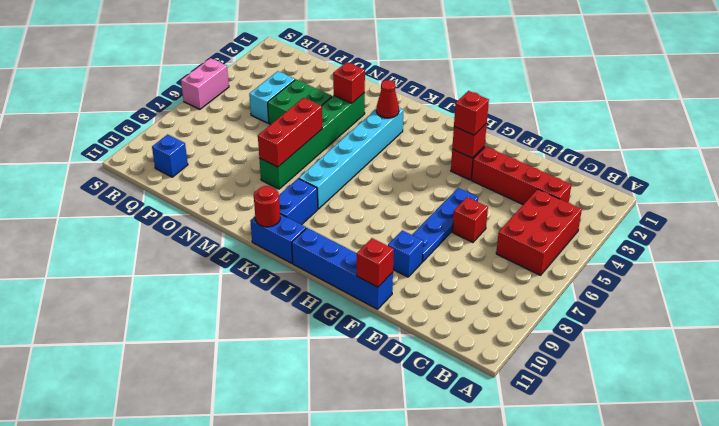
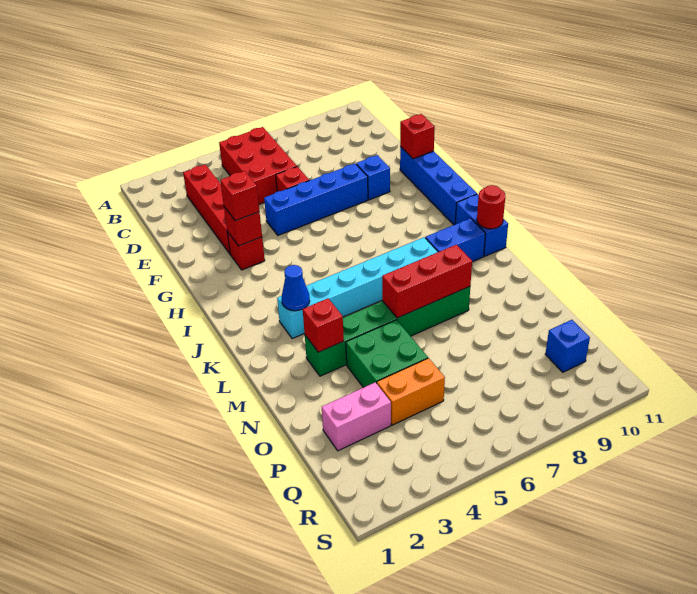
red 2x3 brick [496,189,582,275] -> red 2x3 brick turned to [219,127,297,204]
blue 1x4 plate [412,188,478,262] -> blue 1x4 brick [264,164,368,235]
red 1x1 cone [376,80,399,118] -> blue 1x1 cone [282,265,310,311]
cyan 1x2 brick [249,71,295,123] -> orange 1x2 brick [377,358,445,425]
pink 1x2 brick [181,58,229,109] -> pink 1x2 brick moved to [322,382,391,451]

